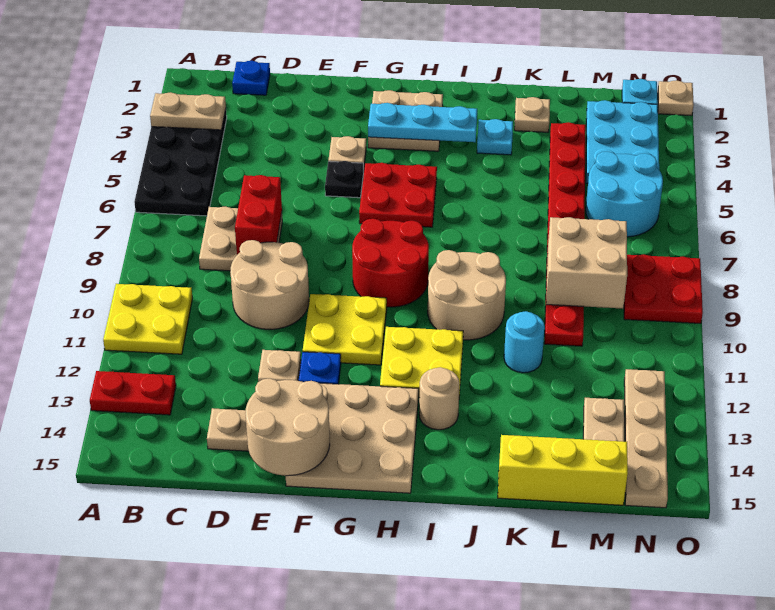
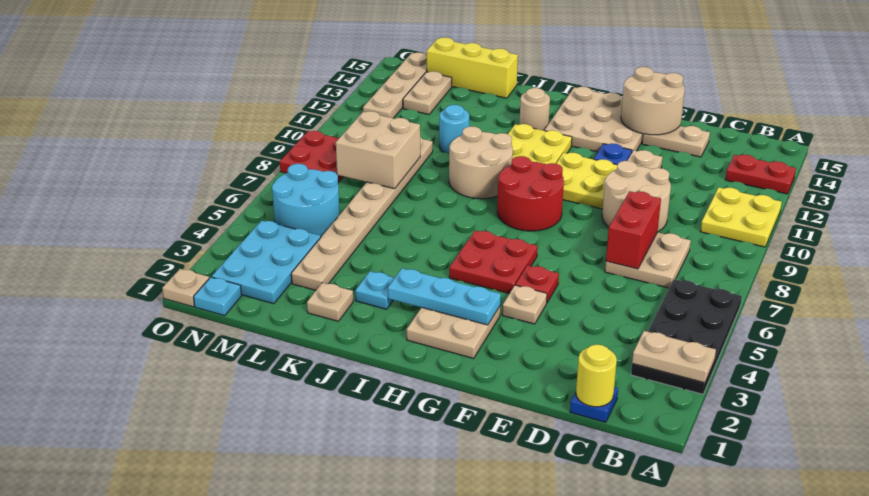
none -> yellow 1x1 round brick [576,345,617,407]
black 1x1 plate [325,161,363,198] -> red 1x1 plate [515,265,559,302]
red 1x8 plate [544,122,586,346] -> tan 1x8 plate [291,137,433,290]

